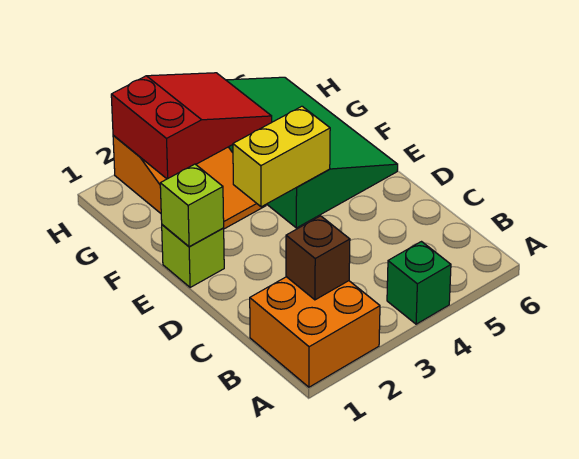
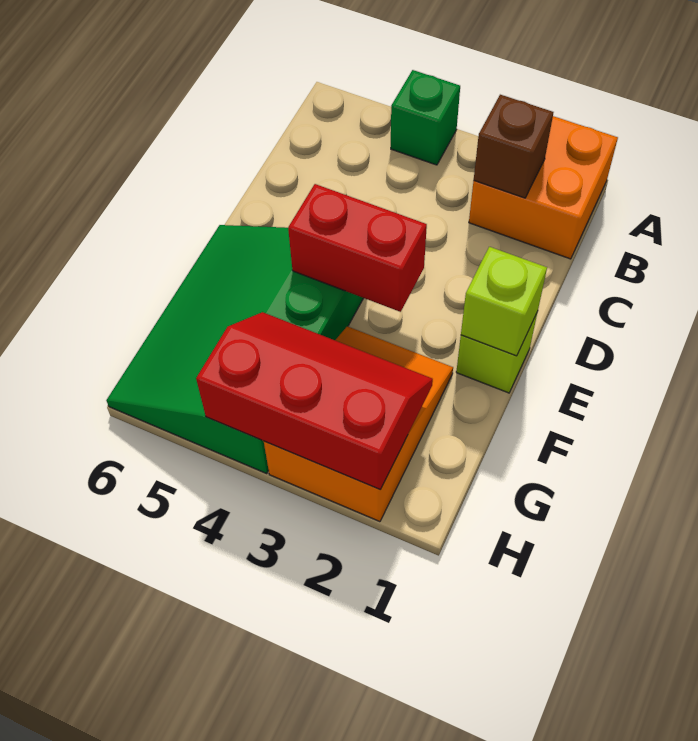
yellow 1x2 brick [233,106,330,207] -> red 1x2 brick [288,184,427,312]
red 2x3 slope [111,73,272,179] -> red 2x3 slope turned to [196,312,433,490]

